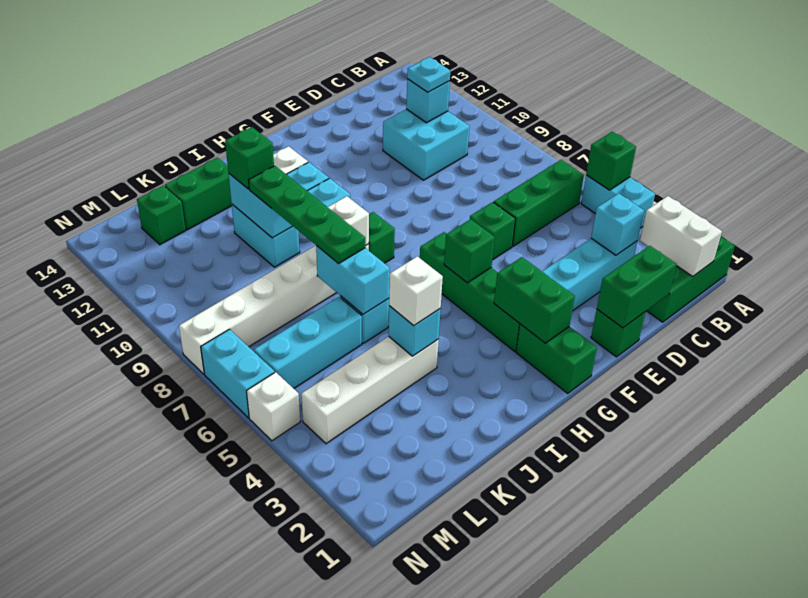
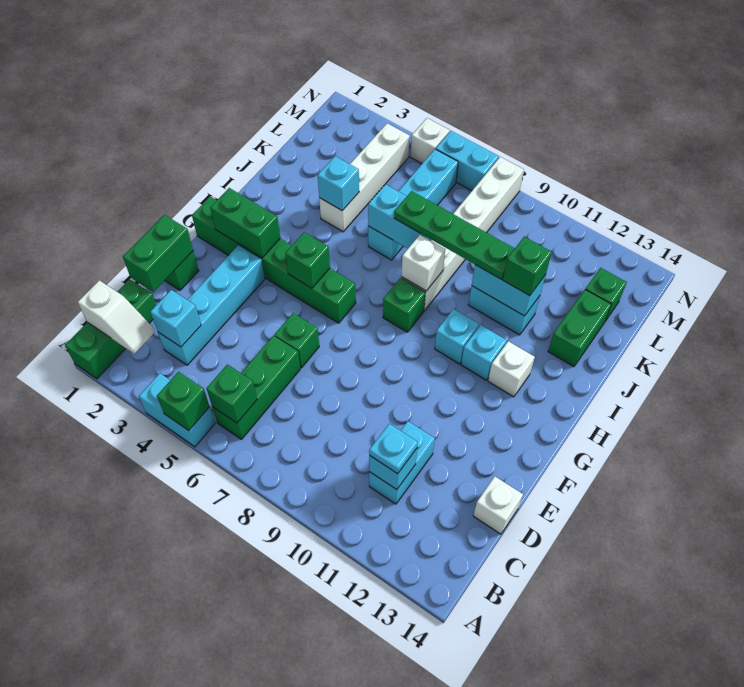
white 1x2 brick [640,196,722,277] -> white 1x2 slope [78,280,155,354]
none -> green 1x1 brick [206,364,257,423]
cyan 2x2 brick [383,109,470,180] -> cyan 1x2 brick [369,421,435,504]
white 1x1 brick [389,256,443,326] -> white 1x1 brick moved to [473,477,523,534]

